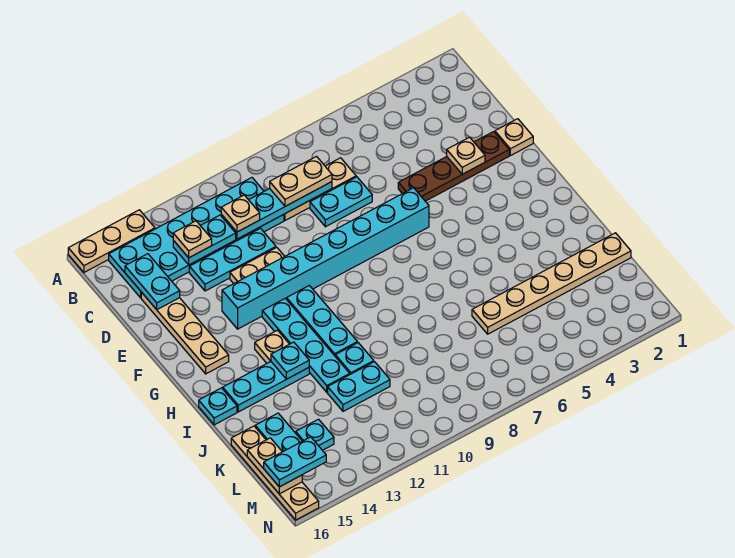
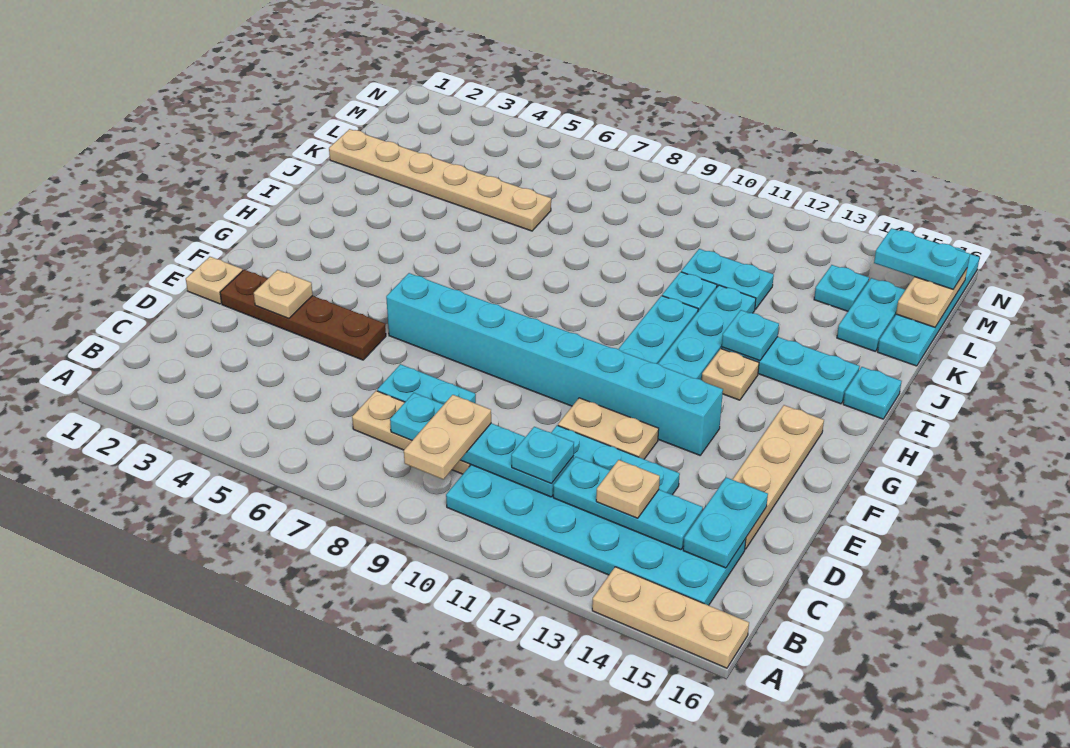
tan 1x2 plate [270,157,332,206] -> tan 1x2 plate turned to [404,395,491,479]
tan 1x1 plate [221,195,260,232] -> cyan 1x1 plate [511,427,574,484]
cyan 1x2 plate [173,215,236,265] -> cyan 1x3 plate [553,457,703,550]
tan 1x4 plate [231,426,319,520] -> cyan 1x4 plate [878,247,980,366]

